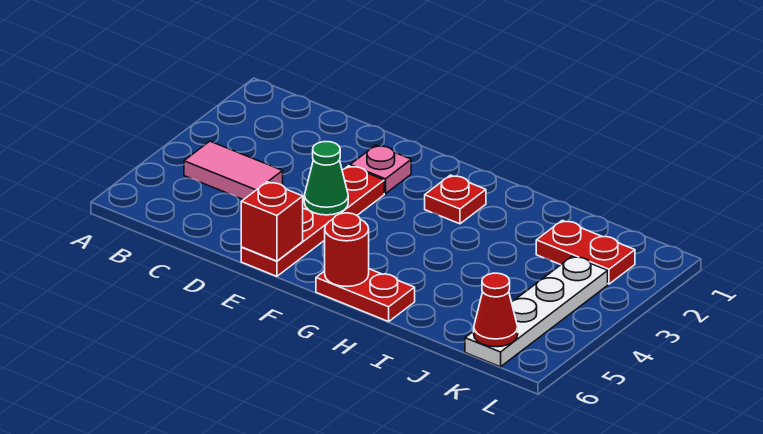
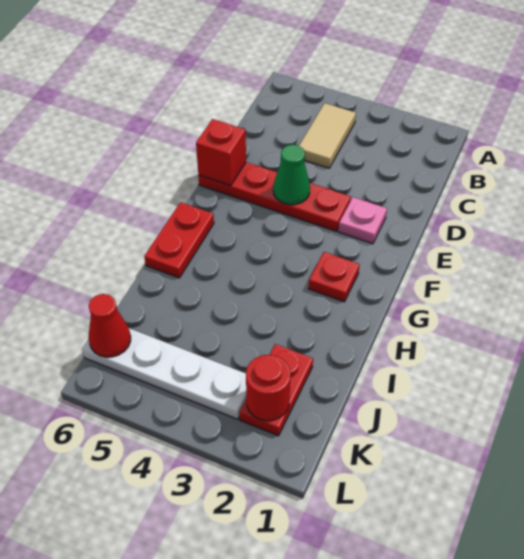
pink 1x2 tile [184,141,283,200] -> tan 1x2 tile [299,103,356,168]
red 1x1 round brick [325,213,369,287] -> red 1x1 round brick moved to [246,355,291,421]

